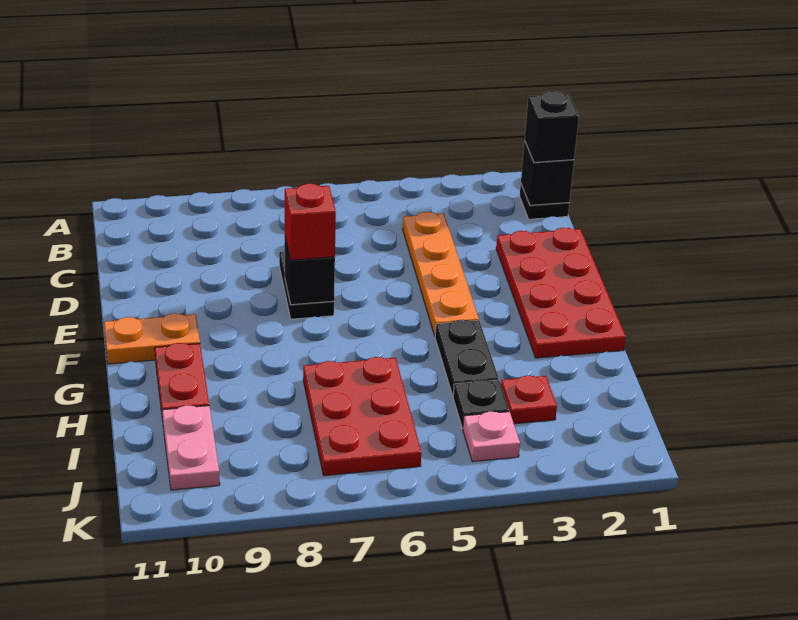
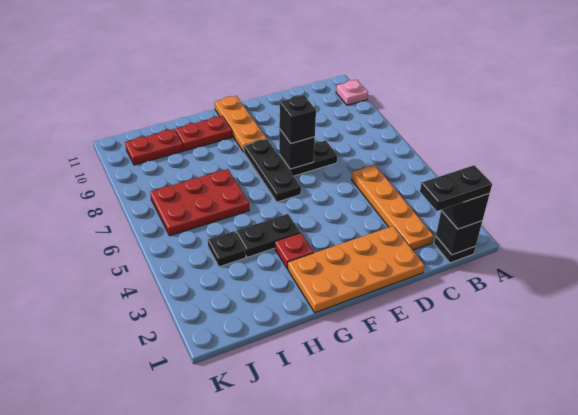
none -> black 1x2 plate [420,165,492,211]
orange 1x4 plate [403,212,479,336] -> orange 1x4 plate turned to [352,165,434,250]
red 2x4 plate [496,228,626,358] -> orange 2x4 plate [288,226,424,313]
red 1x1 brick [285,184,336,260] -> black 1x1 brick [279,95,316,143]
none -> black 1x3 plate [244,139,301,202]
orange 1x2 plate [104,313,200,364] -> orange 1x3 plate [215,96,266,152]
red 1x1 plate [501,375,557,424] -> red 1x1 plate moved to [275,233,314,269]
pink 1x2 plate [162,405,220,490] -> red 1x2 plate [125,129,183,165]
pink 1x1 plate [463,411,520,462] -> pink 1x1 plate moved to [336,80,368,105]

